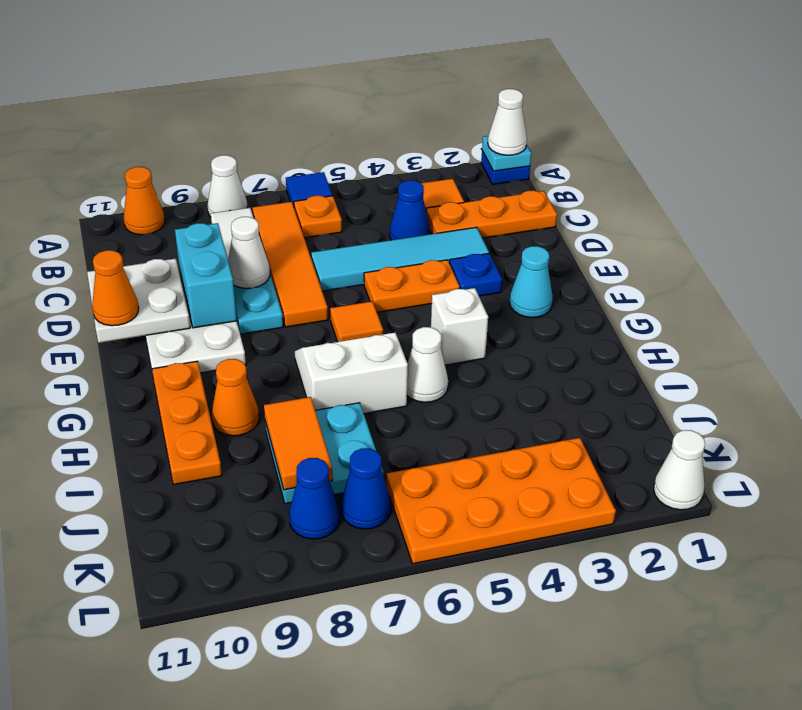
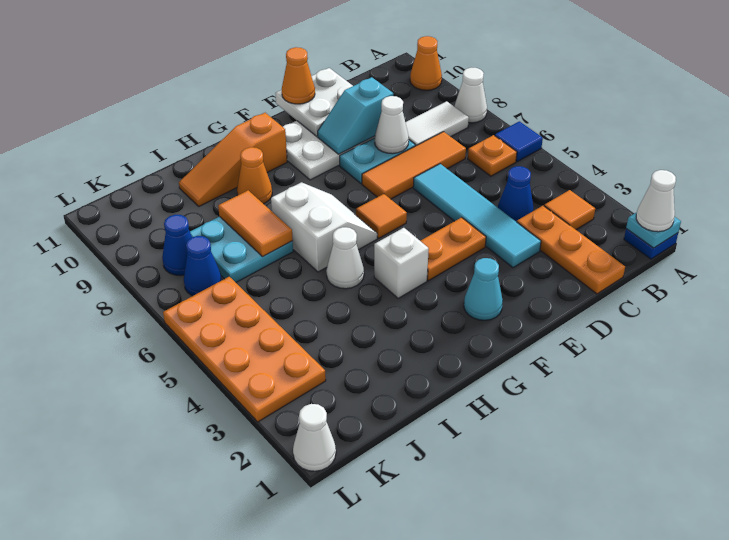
orange 1x4 tile [253,202,328,327] -> orange 1x3 tile [362,132,466,199]
cyan 1x2 brick [175,223,237,328] -> cyan 1x2 slope [318,77,393,154]
blue 1x1 plate [449,253,502,296] -> none
orange 1x2 plate [364,260,460,312] -> orange 1x2 plate turned to [421,218,486,281]
orange 1x3 plate [152,361,222,485] -> orange 1x3 slope [179,113,287,206]
orange 1x2 tile [264,397,333,490] -> orange 1x2 tile turned to [218,190,293,257]

